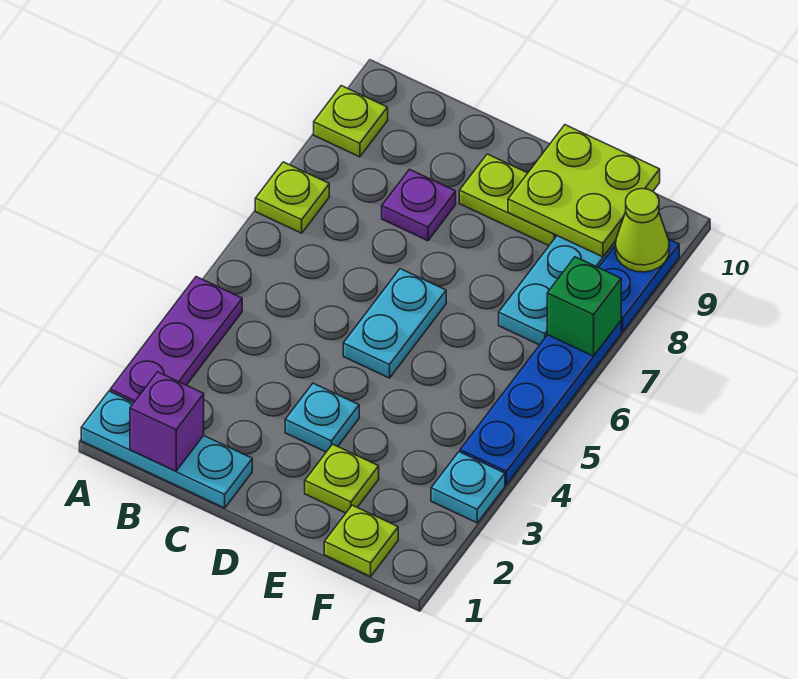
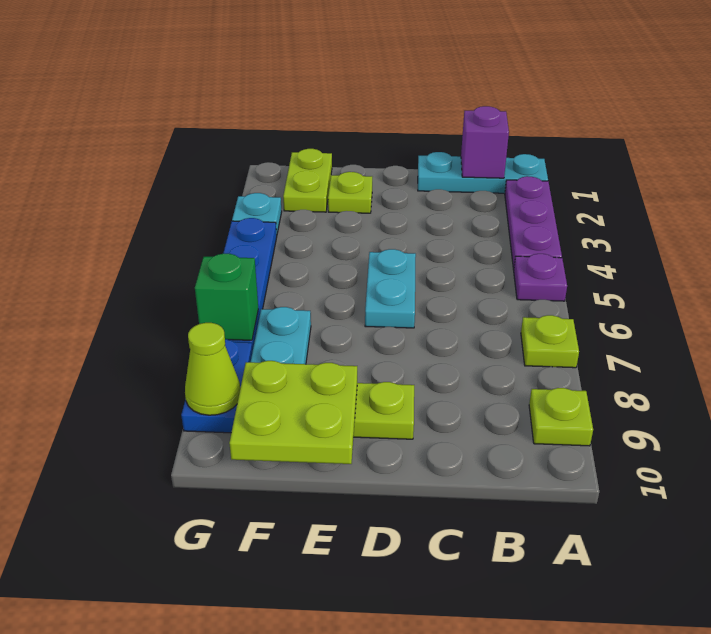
purple 1x1 plate [382,169,456,241] -> purple 1x1 plate moved to [514,254,567,301]
cyan 1x1 plate [285,383,359,452] -> none
lime 1x1 plate [324,505,398,576] -> lime 1x2 plate [283,149,332,212]

